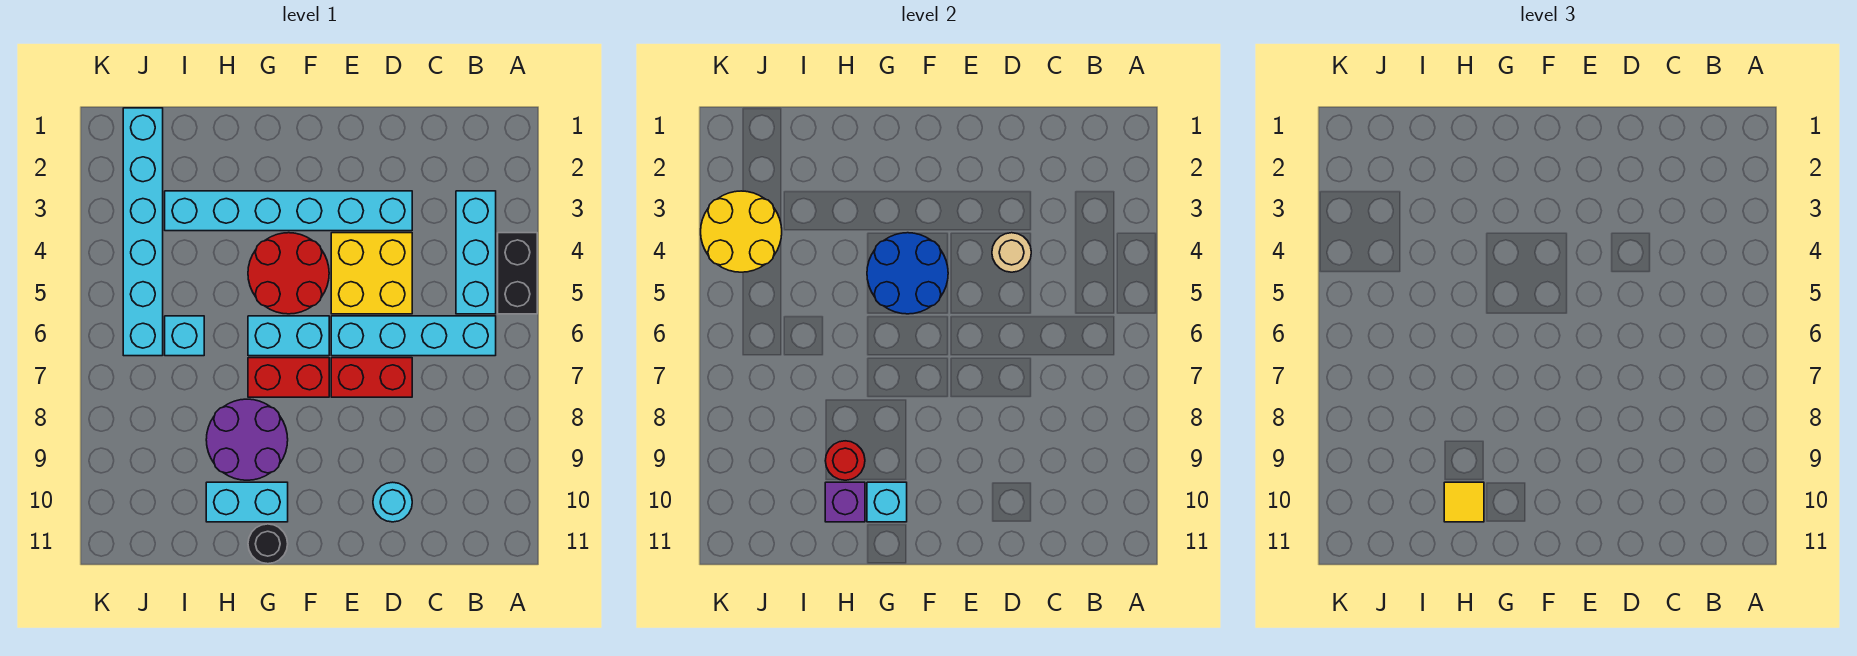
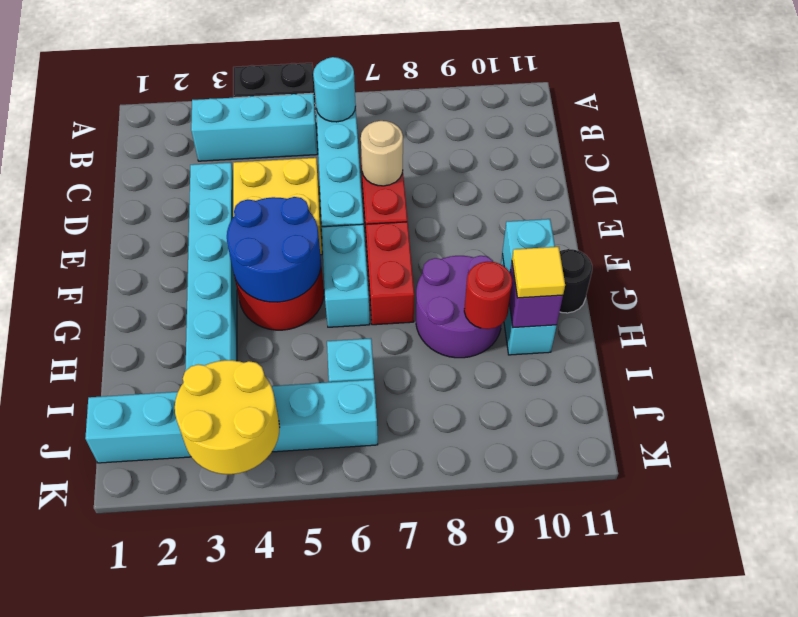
tan 1x1 round brick [992,233,1031,272] -> tan 1x1 round brick moved to [361,121,403,186]
cyan 1x1 round brick [373,482,412,522] -> cyan 1x1 round brick moved to [313,57,356,122]

